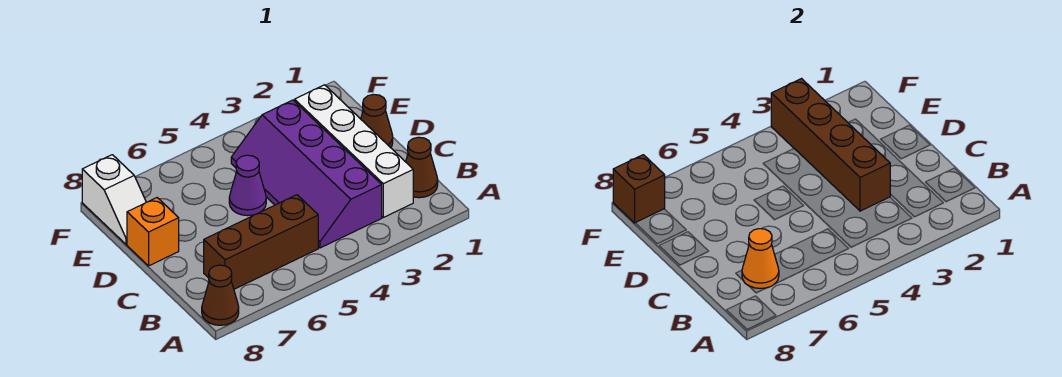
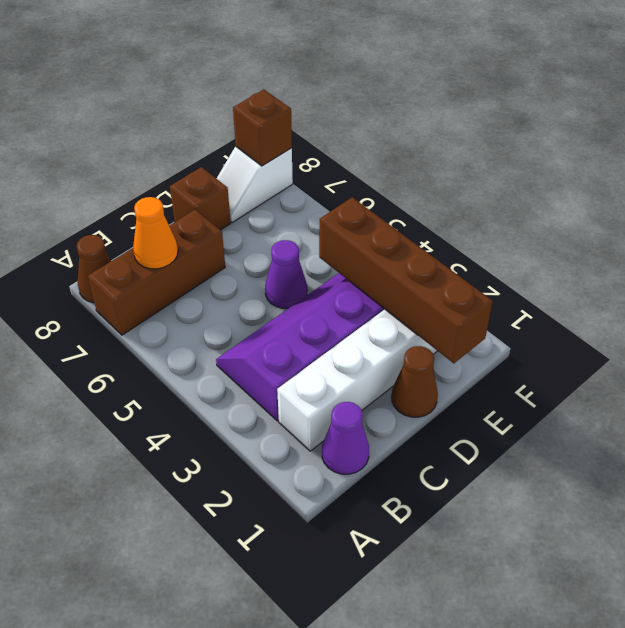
brown 1x1 cone [406,137,438,198] -> purple 1x1 cone [322,402,369,474]
brown 1x3 brick [204,195,318,289] -> brown 1x3 brick turned to [88,210,225,335]
brown 1x4 brick [771,79,890,211] -> brown 1x4 brick turned to [319,197,493,363]
orange 1x1 brick [127,198,179,266] -> brown 1x1 brick [170,167,231,230]

